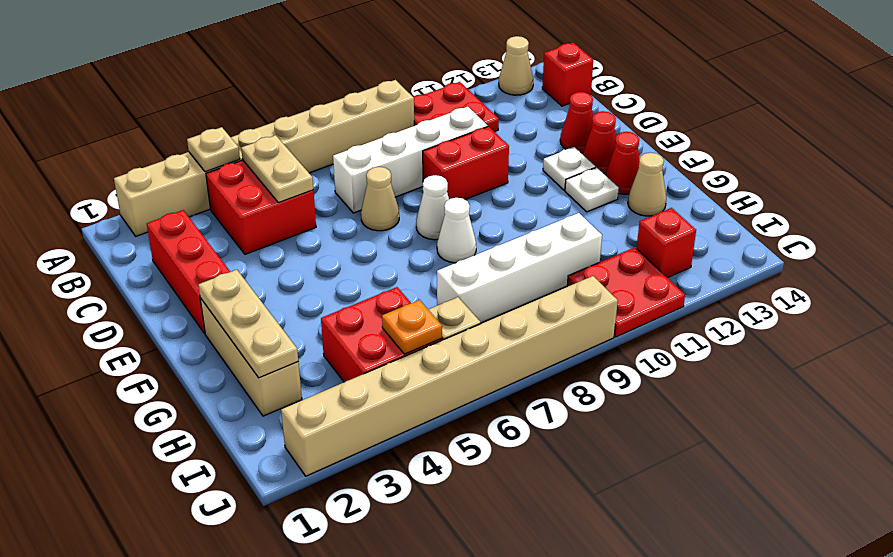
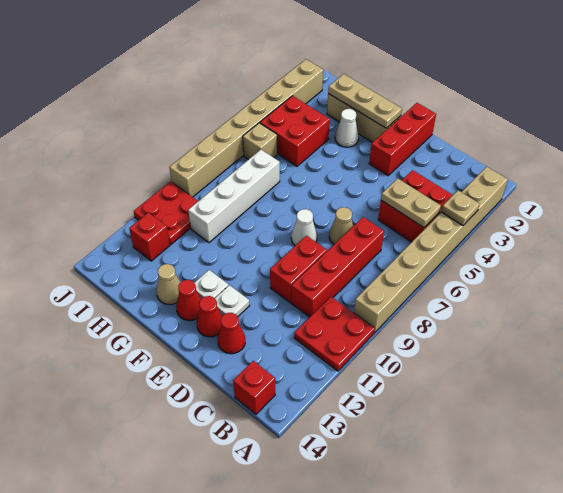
tan 1x1 cone [499,36,533,95] -> none
red 1x3 brick [147,210,230,334] -> red 1x3 brick turned to [369,103,436,176]
white 1x4 brick [333,107,488,213] -> red 1x4 brick [291,217,384,317]
white 1x1 cone [437,198,476,263] -> white 1x1 cone moved to [335,109,359,147]
orange 1x1 plate [382,300,442,354] -> none

